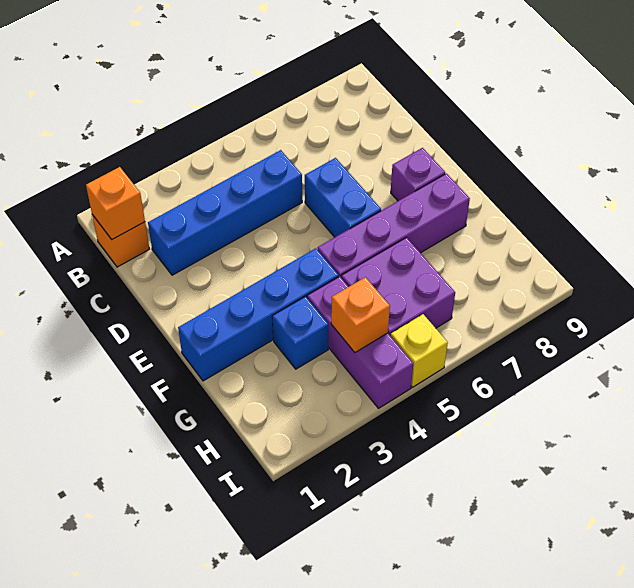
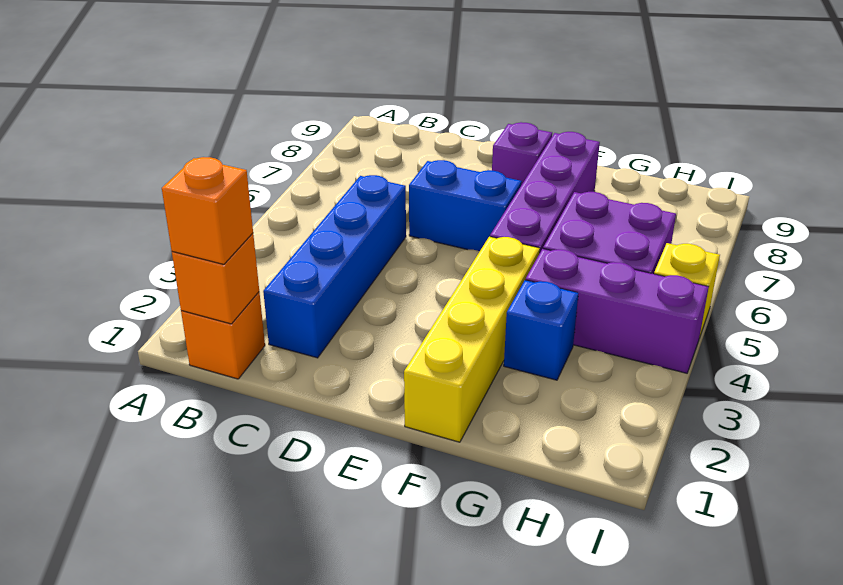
blue 1x4 brick [178,248,339,381] -> yellow 1x4 brick [404,237,540,442]
orange 1x1 brick [331,277,390,352] -> orange 1x1 brick moved to [162,157,253,264]

